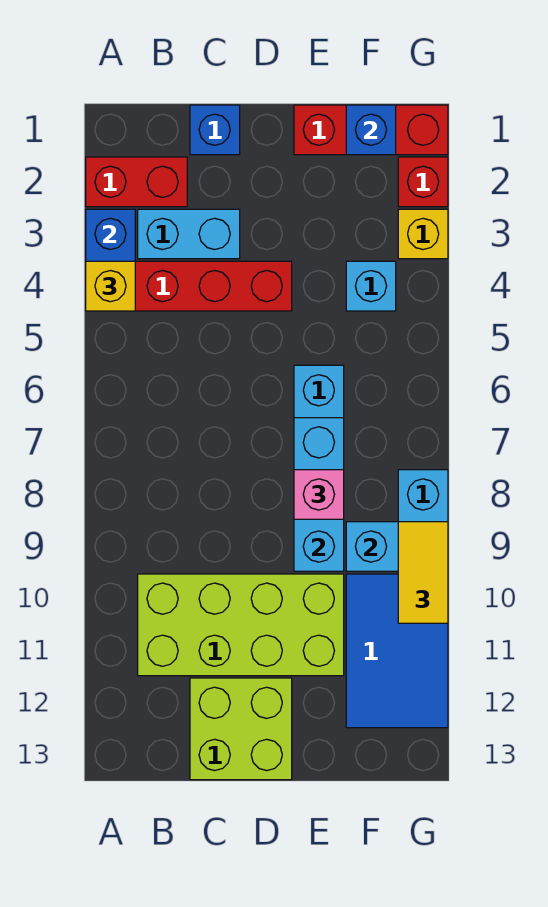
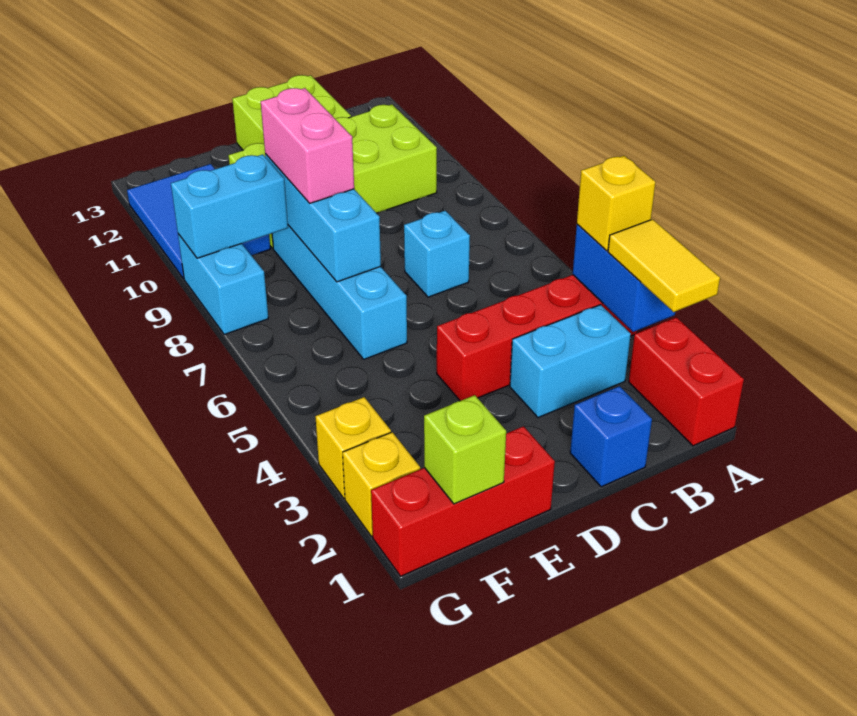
red 1x2 brick [86,157,187,207] -> red 1x2 brick turned to [629,317,744,446]
pink 1x1 brick [294,470,344,519] -> pink 1x2 brick [261,88,354,203]
blue 1x1 brick [346,105,396,155] -> lime 1x1 brick [424,395,506,504]
cyan 1x1 brick [346,261,396,311] -> cyan 1x1 brick moved to [404,211,470,297]
red 1x1 brick [398,157,448,207] -> yellow 1x1 brick [343,432,420,537]
yellow 1x2 tile [398,522,448,623] -> yellow 1x2 tile moved to [608,219,720,312]

